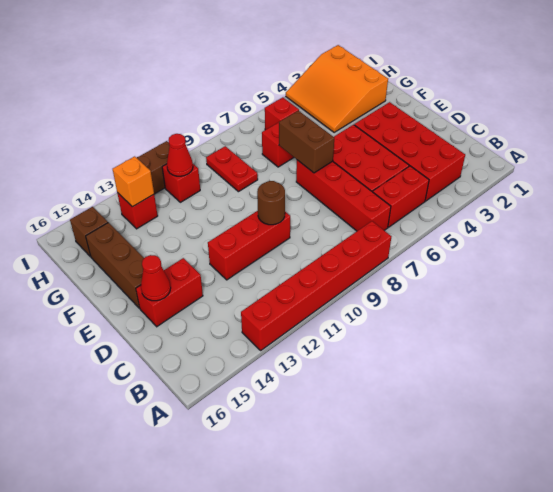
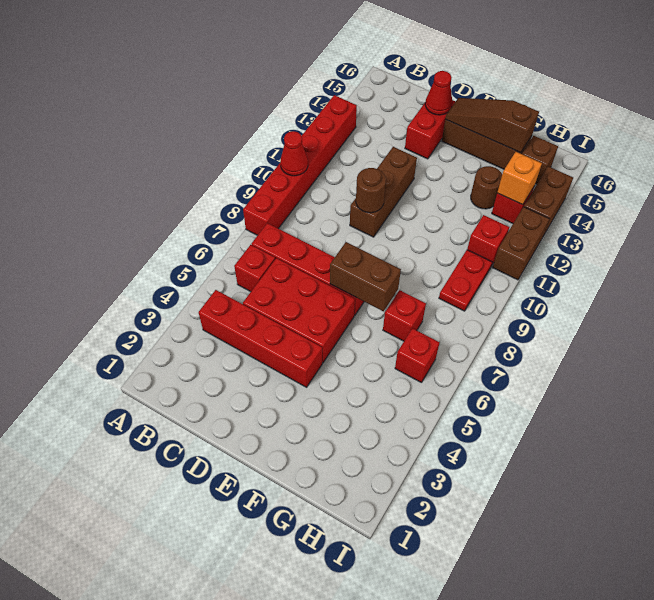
red 2x4 brick [354,102,465,201] -> red 1x4 brick [199,290,322,387]
red 1x2 brick [373,166,429,227] -> red 1x1 brick [234,245,275,292]
red 1x3 brick [208,211,290,280] -> brown 1x3 brick [350,147,417,237]
none -> brown 1x3 slope [446,98,539,153]
orange 3x3 slope [286,45,388,132] -> none
red 1x2 plate [206,146,258,192] -> red 1x2 plate turned to [439,250,492,311]
none -> brown 1x1 round brick [471,166,502,209]
red 1x1 cone [167,134,193,176] -> red 1x1 cone moved to [280,131,308,176]
none -> brown 1x2 brick [524,166,573,236]

